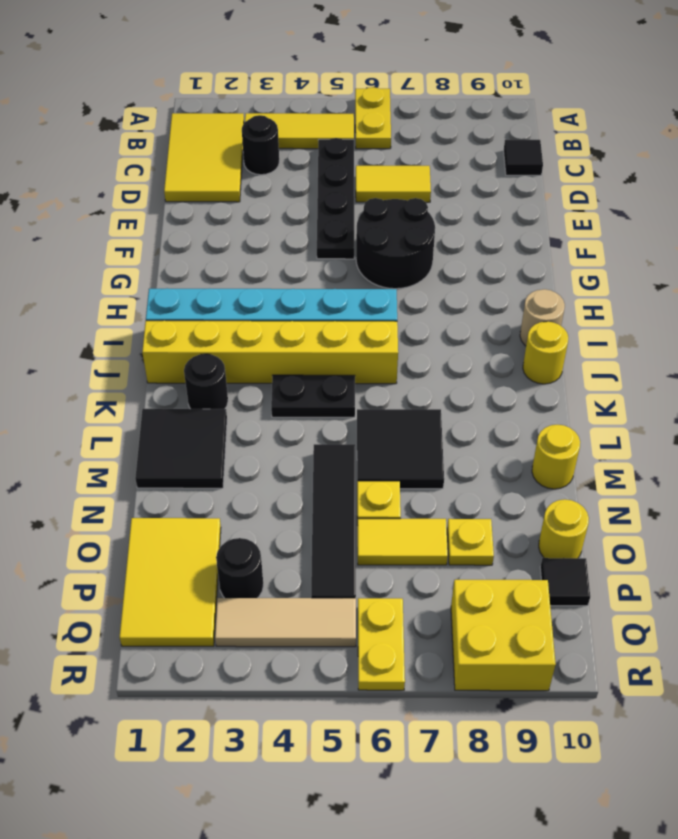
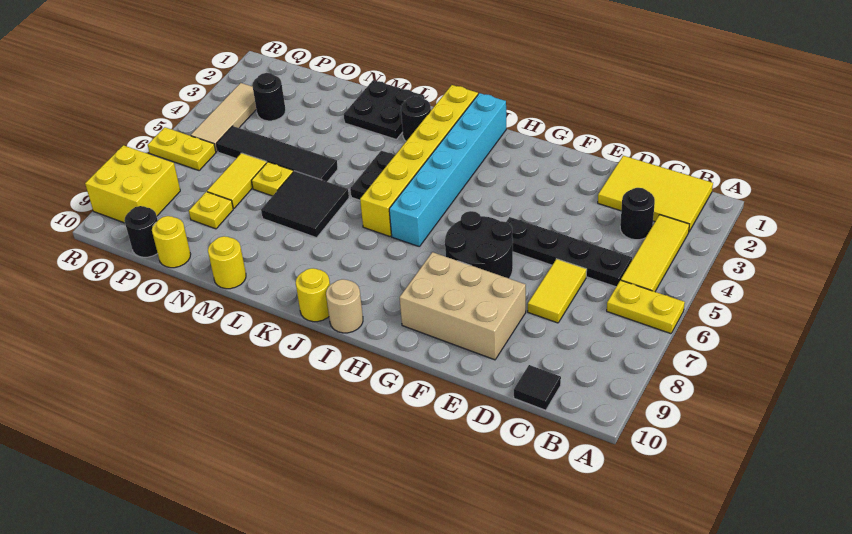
none -> tan 2x3 brick [399,252,526,360]
black 2x2 tile [135,409,227,488] -> black 2x2 plate [344,80,425,139]
yellow 2x3 tile [119,518,221,646] -> none
black 1x1 tile [540,558,590,606] -> black 1x1 round brick [124,206,158,257]

